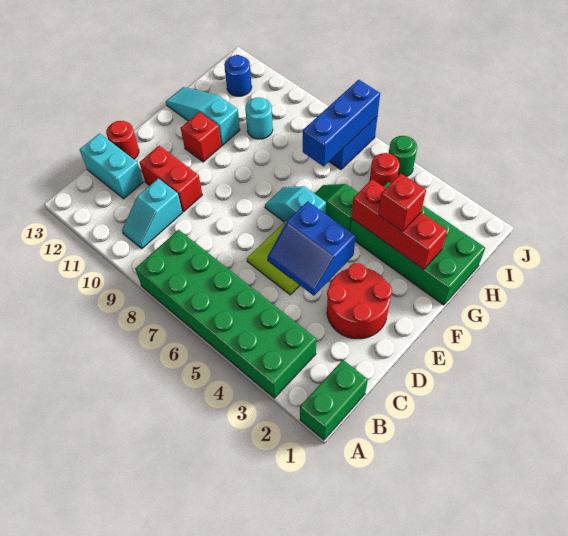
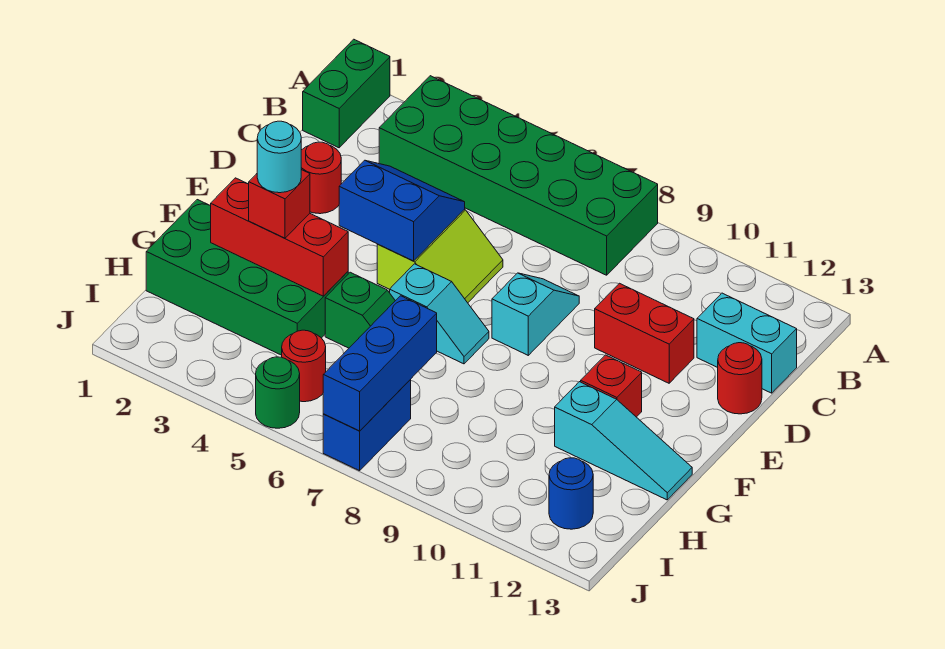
cyan 1x2 slope [122,178,182,249] -> cyan 1x2 slope moved to [492,273,579,355]
red 2x2 round brick [327,263,392,339] -> red 1x1 round brick [301,142,341,214]
cyan 1x1 round brick [245,98,273,139] -> cyan 1x1 round brick moved to [257,121,301,193]

